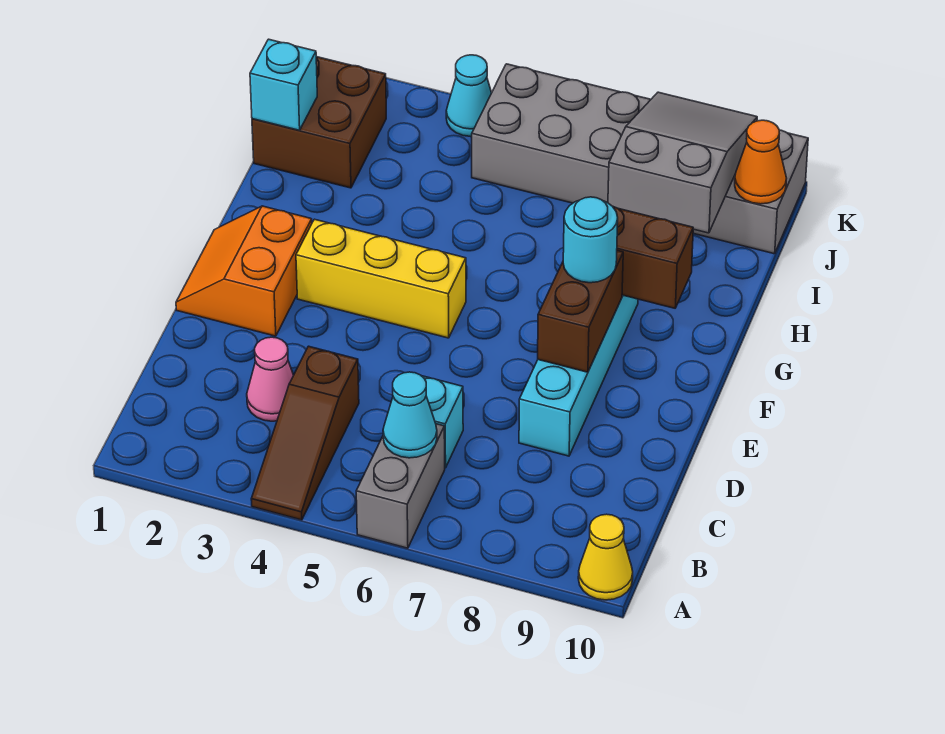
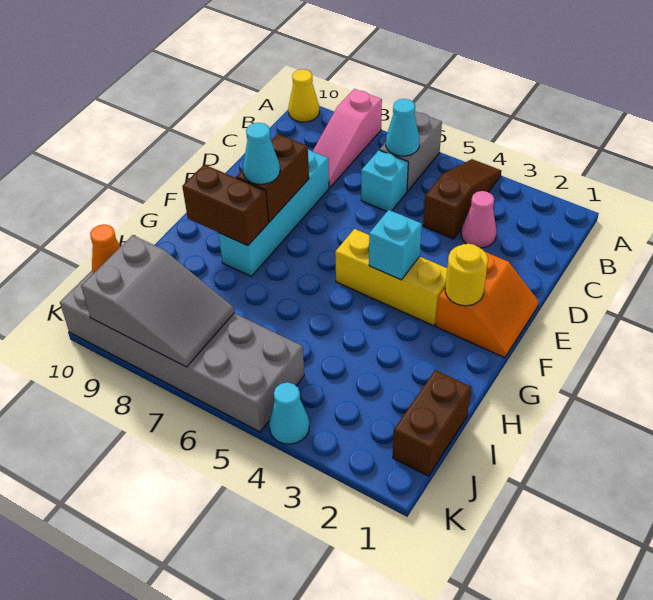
none -> pink 1x3 slope [313,89,382,188]
none -> yellow 1x1 round brick [445,244,488,306]
cyan 1x1 round brick [563,197,618,283] -> cyan 1x1 cone [243,123,280,184]
brown 2x2 brick [252,57,386,188] -> brown 1x2 brick [393,370,471,476]
cyan 1x1 brick [250,39,317,130] -> cyan 1x1 brick moved to [369,210,422,280]
grey 2x3 slope [608,92,757,233] -> grey 2x3 slope turned to [81,235,234,367]

